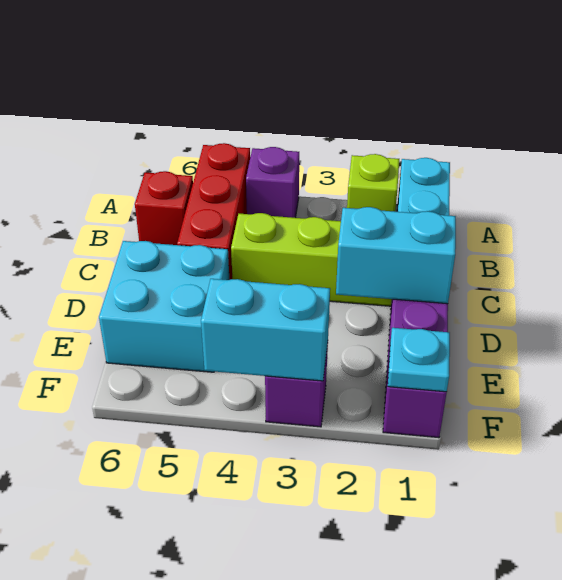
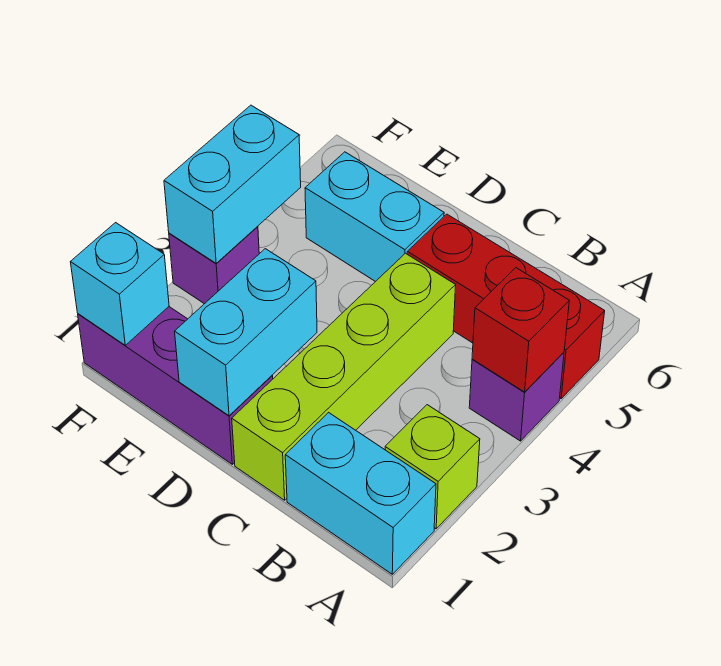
red 1x1 brick [135,171,193,245] -> red 1x1 brick moved to [472,268,569,392]
cyan 2x2 brick [99,241,229,372] -> cyan 1x2 brick [305,152,444,282]
cyan 1x1 plate [388,328,450,392] -> cyan 1x1 brick [71,223,169,345]

